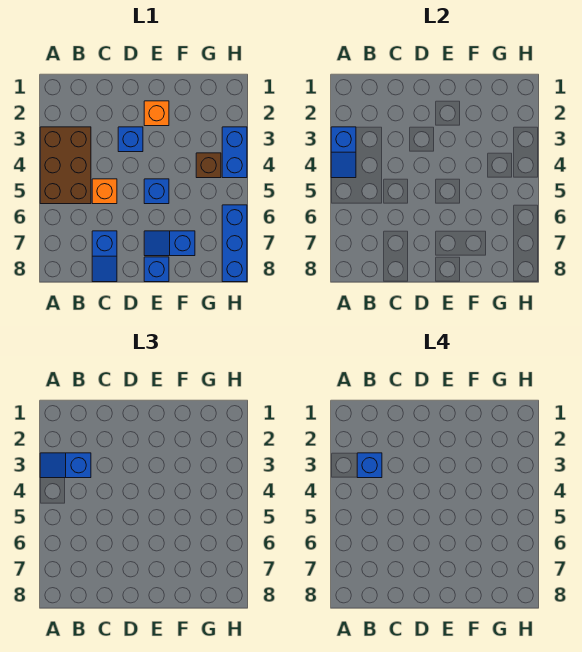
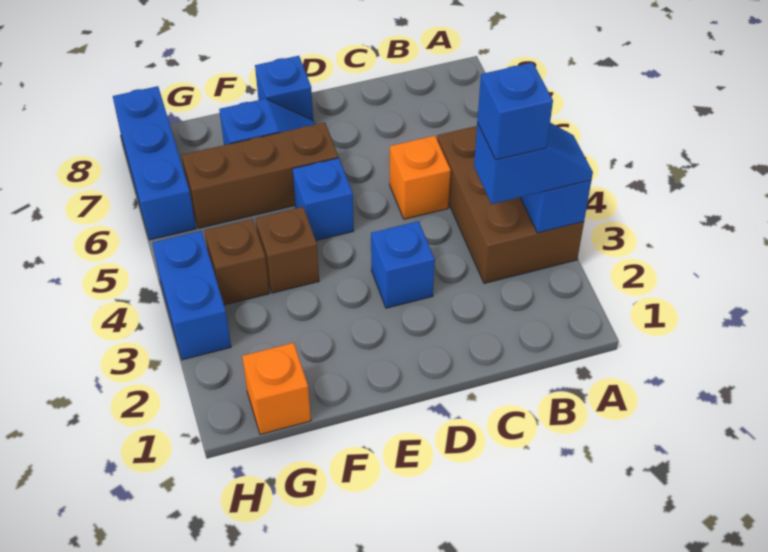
blue 1x2 slope [92,231,117,282] -> none
orange 1x1 brick [144,101,169,126] -> orange 1x1 brick moved to [242,343,311,434]
none -> brown 1x3 brick [182,123,338,228]
none -> brown 1x1 brick [255,207,319,293]

